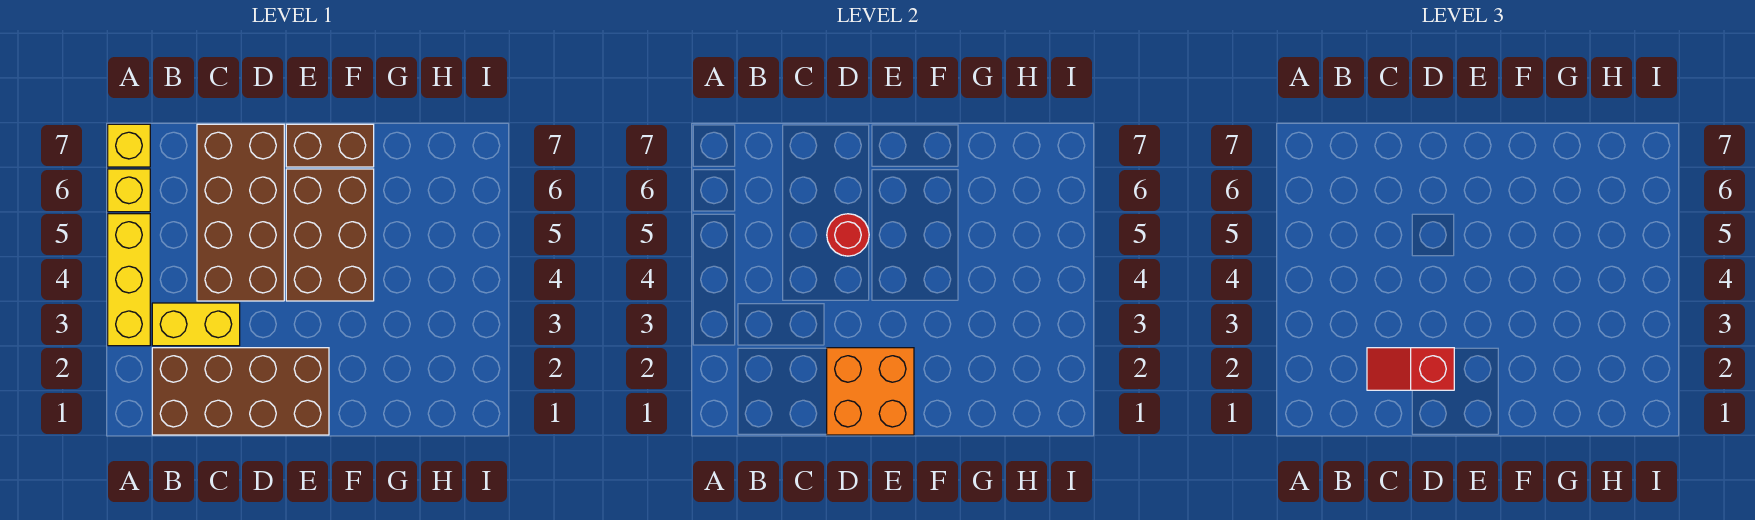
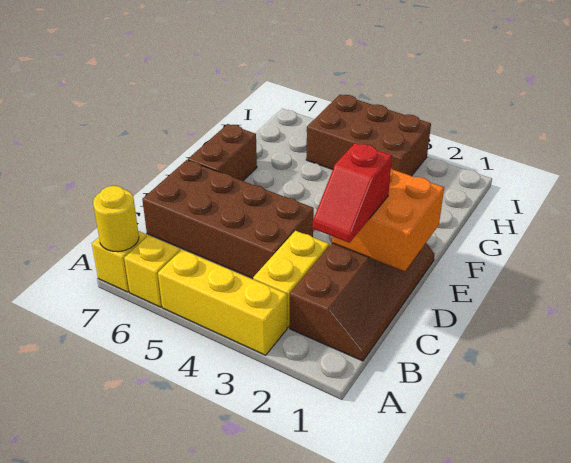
none -> yellow 1x1 round brick [93,186,139,252]
brown 2x4 brick [152,348,329,435] -> brown 2x4 slope [290,243,435,361]
red 1x1 round brick [827,214,869,256] -> none
brown 2x3 brick [286,169,374,301] -> brown 2x3 brick moved to [306,95,431,176]

